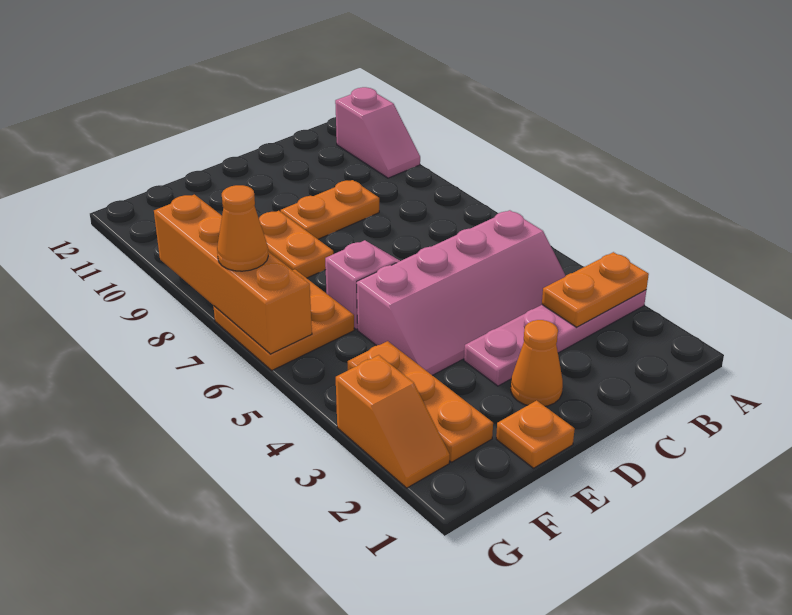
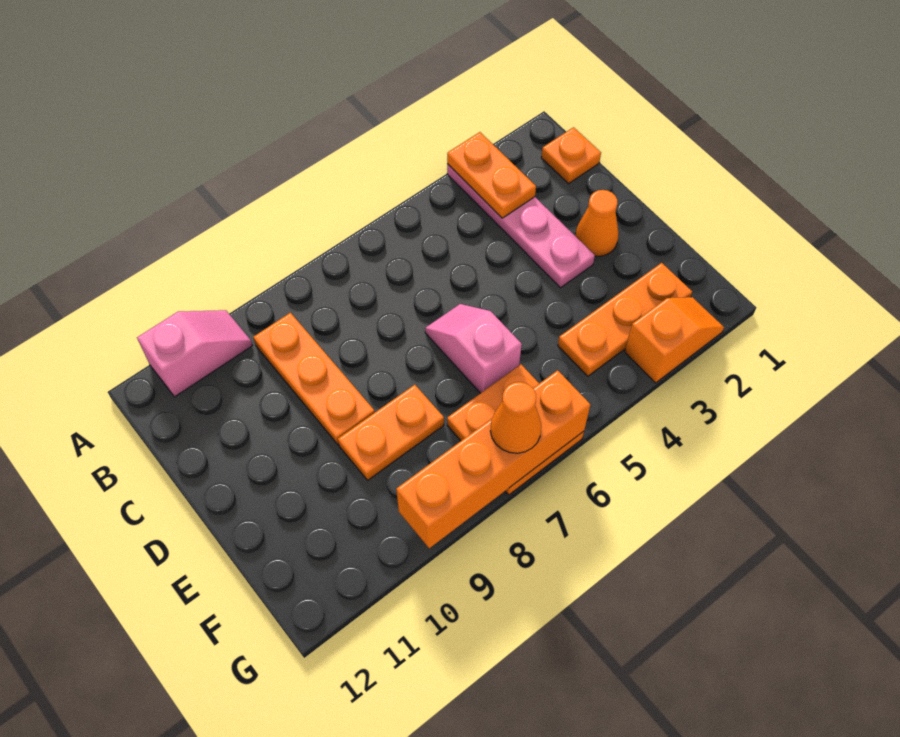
pink 2x4 slope [357,210,566,375] -> none
orange 1x2 plate [281,180,379,239] -> orange 1x3 plate [253,313,375,445]
orange 1x1 plate [496,400,575,468] -> orange 1x1 plate moved to [541,127,601,184]

